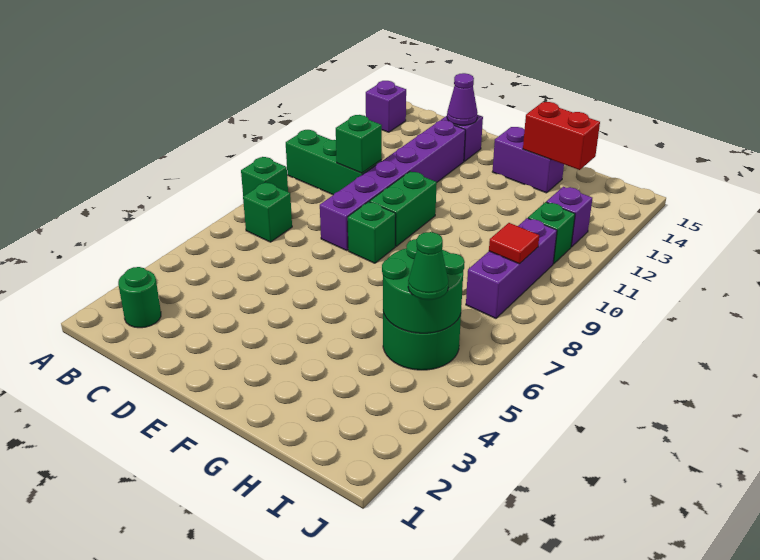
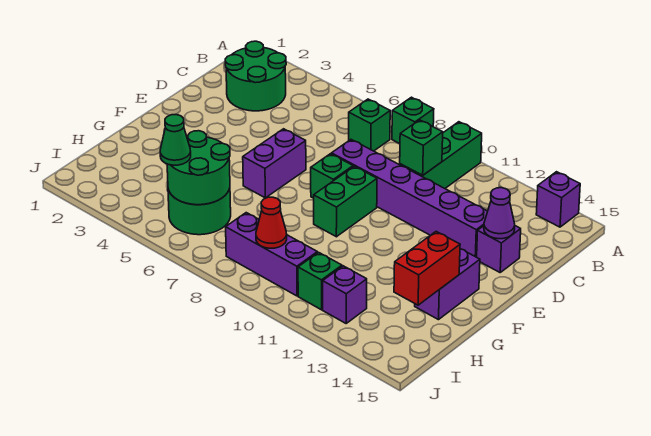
green 1x1 round brick [118,267,161,328] -> green 2x2 round brick [225,41,286,111]
none -> purple 1x2 brick [243,129,306,198]
green 1x2 brick [369,171,437,246] -> green 1x2 brick turned to [314,166,377,237]
red 1x1 tile [489,223,539,264] -> red 1x1 cone [256,197,287,248]

